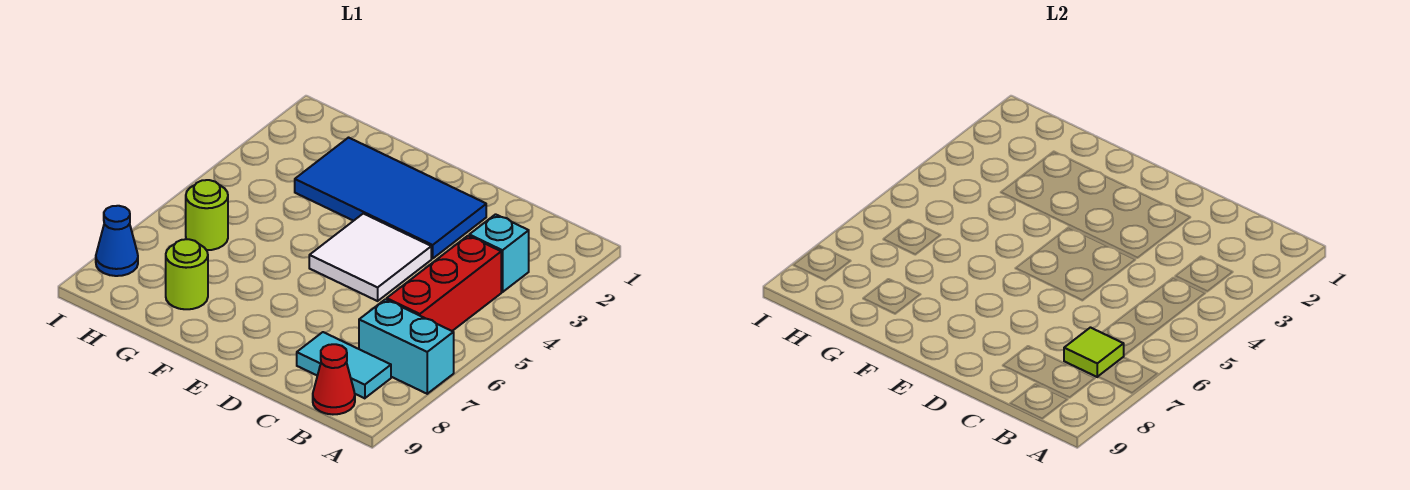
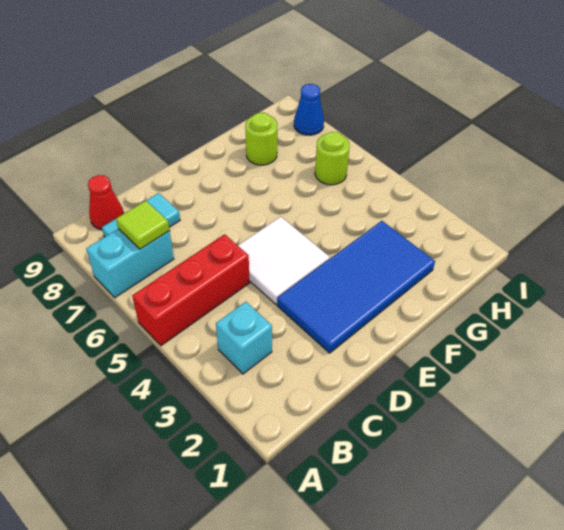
red 1x3 brick [387,236,501,331] -> red 1x3 brick turned to [132,234,250,346]

